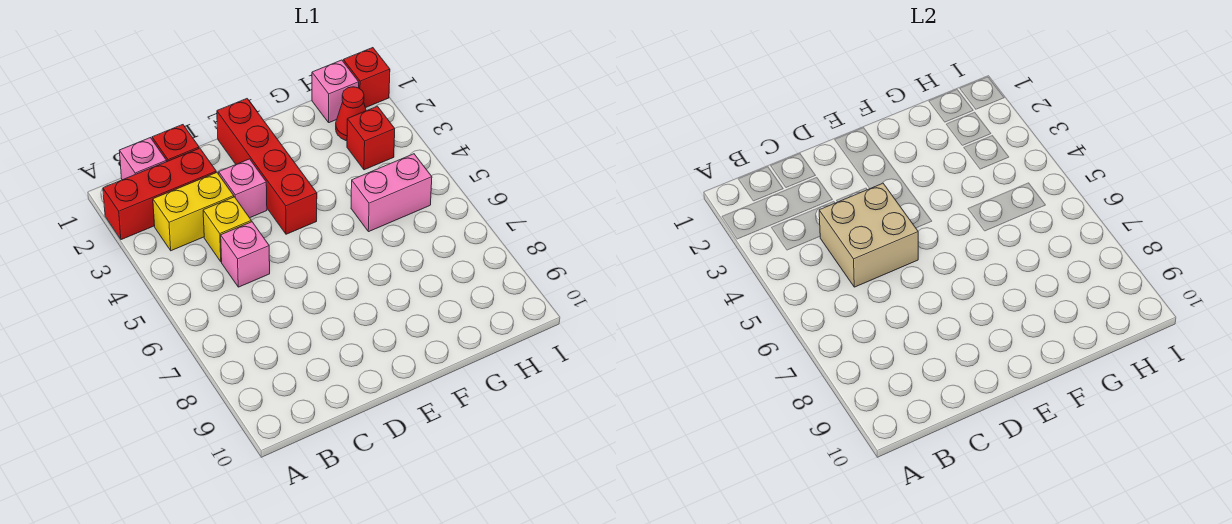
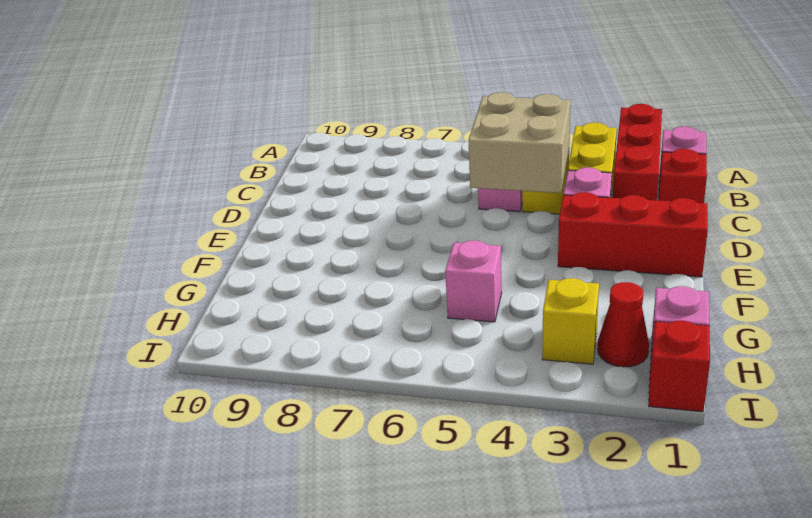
red 1x4 brick [217,99,317,234] -> red 1x3 brick [558,192,708,277]
pink 1x2 brick [351,154,432,232] -> pink 1x1 brick [445,240,502,322]
red 1x1 brick [347,106,395,170] -> yellow 1x1 brick [542,278,599,364]

